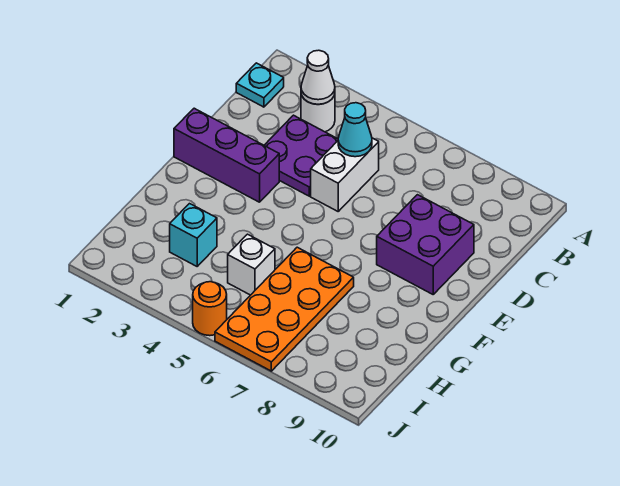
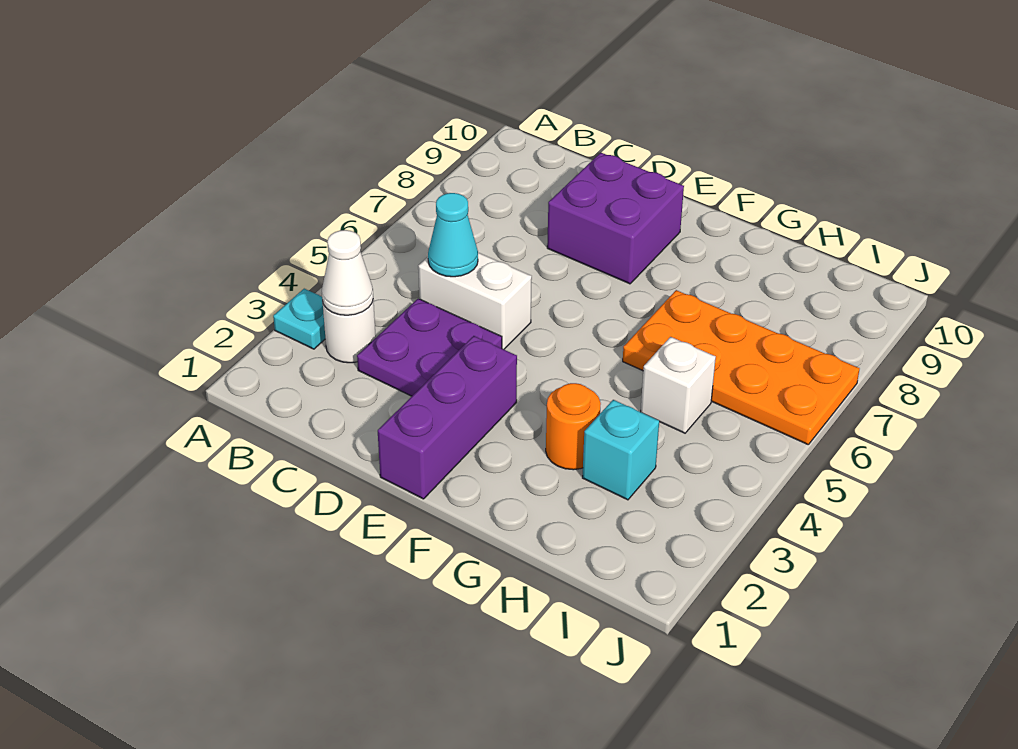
cyan 1x1 plate [236,63,284,107] -> cyan 1x1 plate moved to [273,289,325,349]
orange 1x1 round brick [193,282,227,336] -> orange 1x1 round brick moved to [546,383,601,470]

